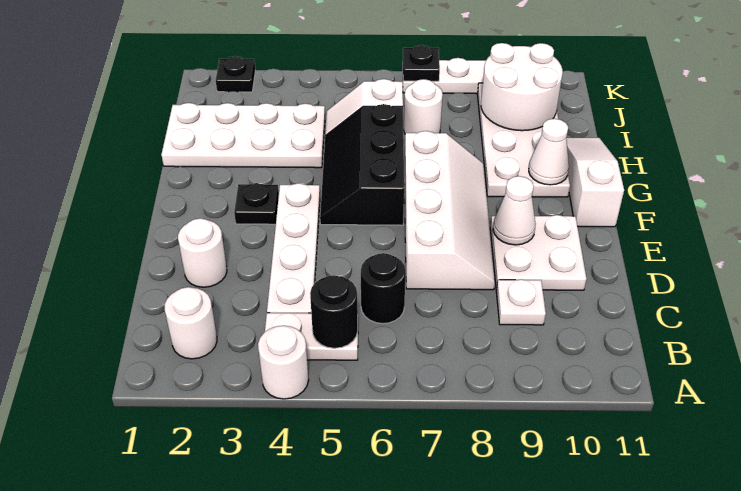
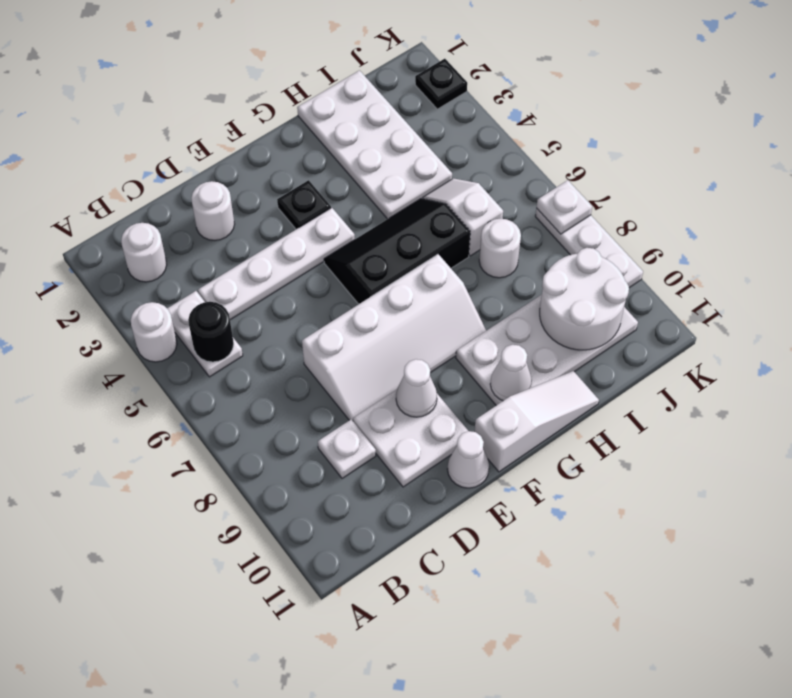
black 1x1 round brick [361,253,406,324] -> none
none -> white 1x1 cone [447,431,489,488]
black 1x1 plate [403,45,440,81] -> white 1x1 plate [537,180,592,234]

